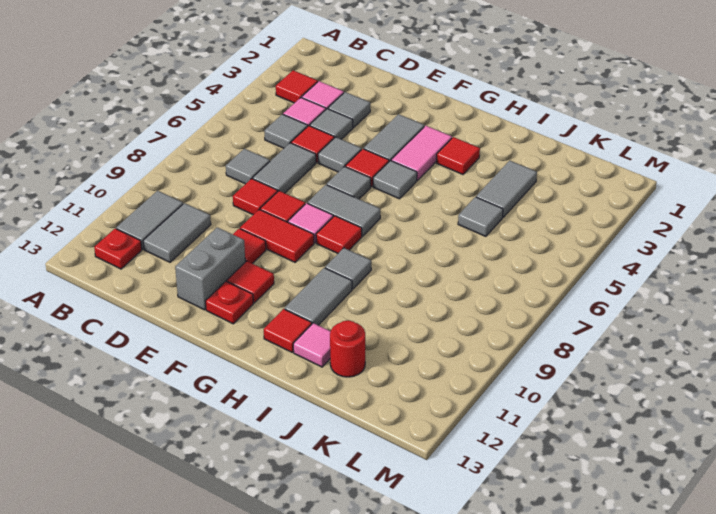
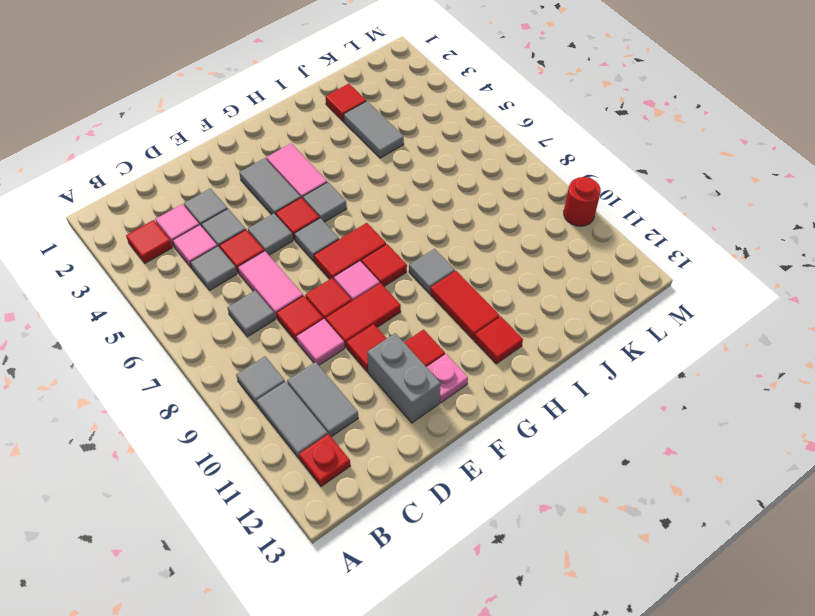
grey 1x2 tile [253,143,316,193] -> pink 1x2 tile [238,251,303,318]
grey 1x2 tile [307,185,380,236] -> red 1x2 tile [314,223,386,279]
red 1x1 plate [205,281,254,324] -> pink 1x1 plate [427,354,468,403]
red 1x1 tile [437,137,480,174] -> red 1x1 tile moved to [326,84,366,121]
grey 1x2 tile [285,268,352,325] -> red 1x2 tile [430,271,500,339]
pink 1x1 tile [293,323,331,367] -> pink 1x1 tile moved to [297,319,345,365]
grey 1x1 tile [458,197,503,236] -> grey 1x1 tile moved to [236,357,285,405]
red 1x1 round brick [330,320,365,377] -> red 1x1 round brick moved to [564,177,601,226]

